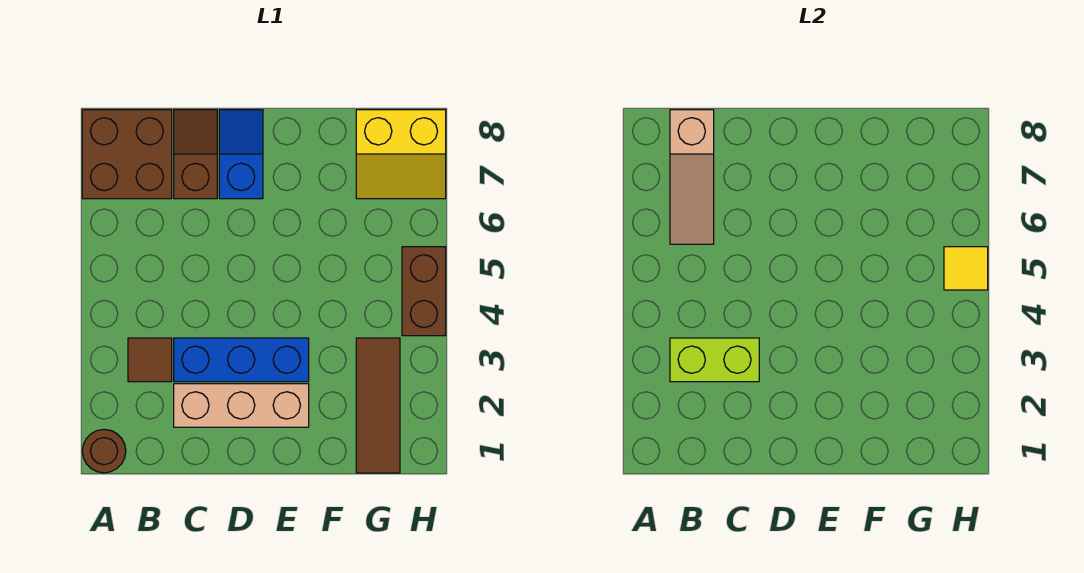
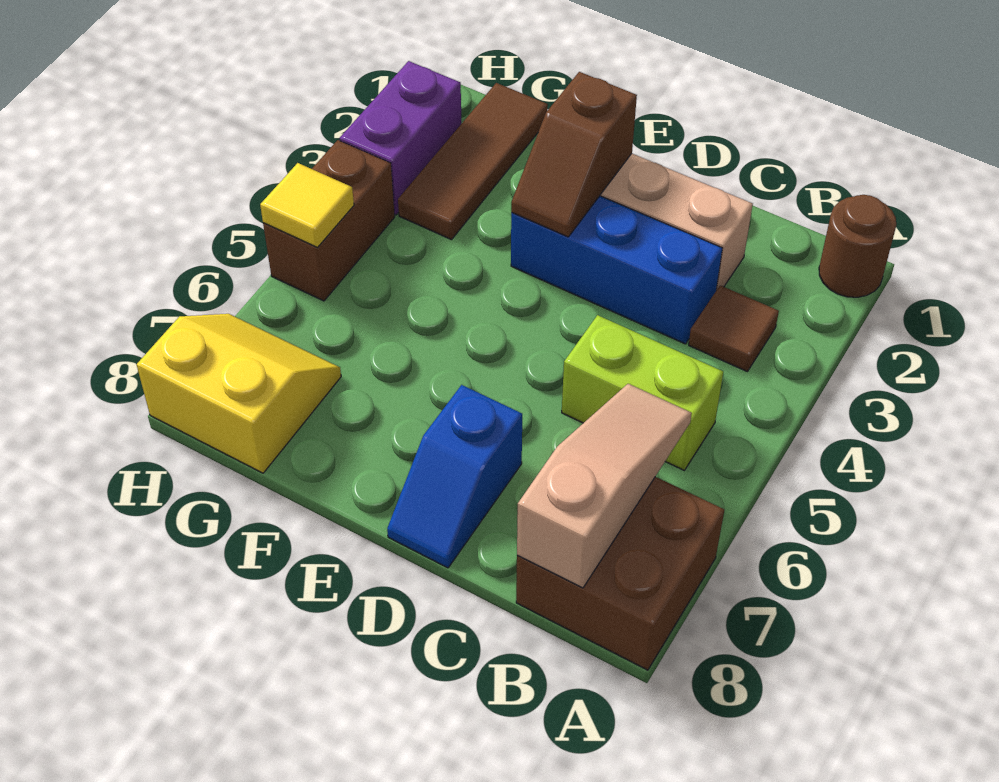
lime 1x2 brick [670,338,759,382] -> lime 1x2 brick moved to [562,315,723,470]
brown 1x2 slope [174,110,217,199] -> brown 1x2 slope moved to [511,72,637,237]
none -> purple 1x2 brick [339,61,462,215]

